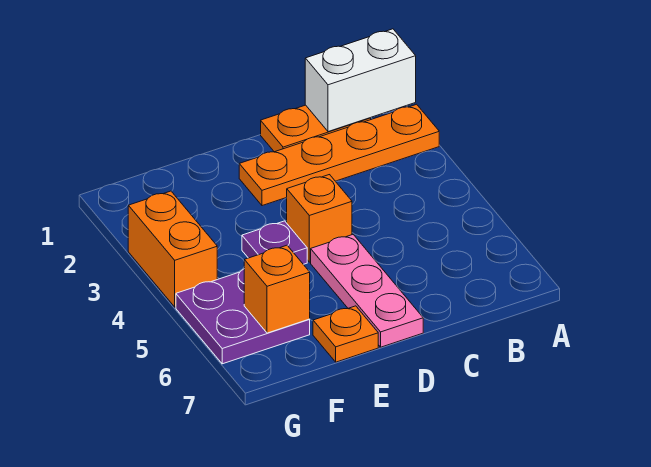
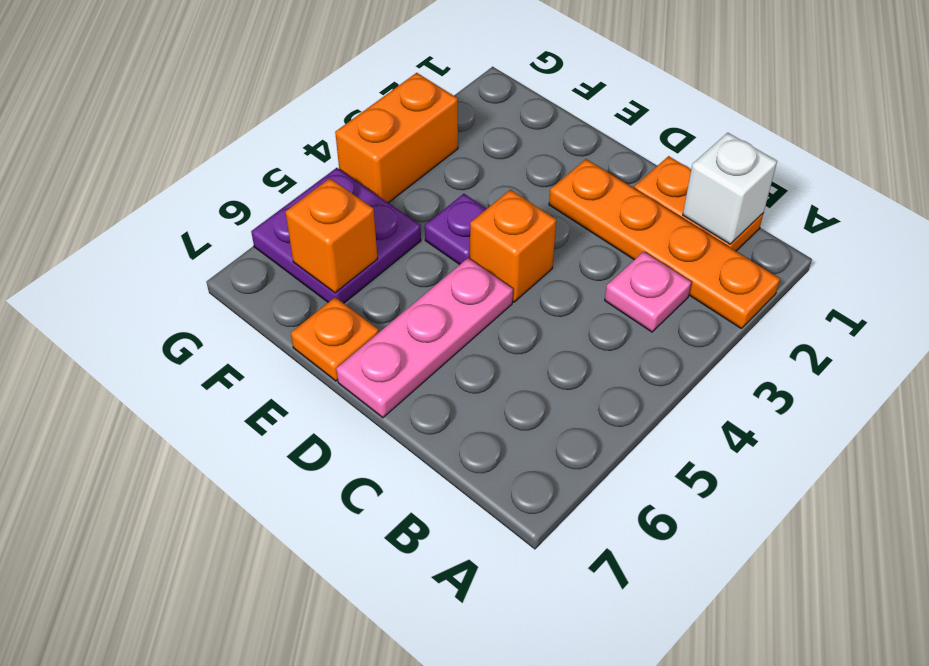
white 1x2 brick [305,29,416,132] -> white 1x1 brick [683,133,777,244]
none -> pink 1x1 plate [605,252,691,332]

